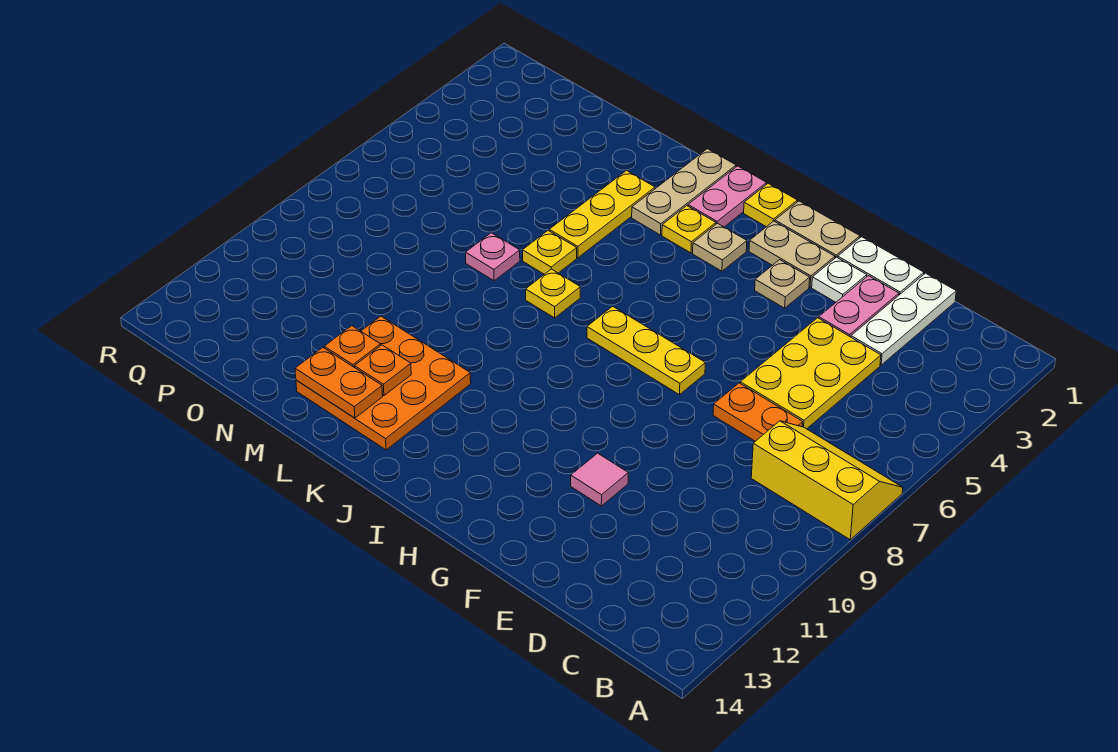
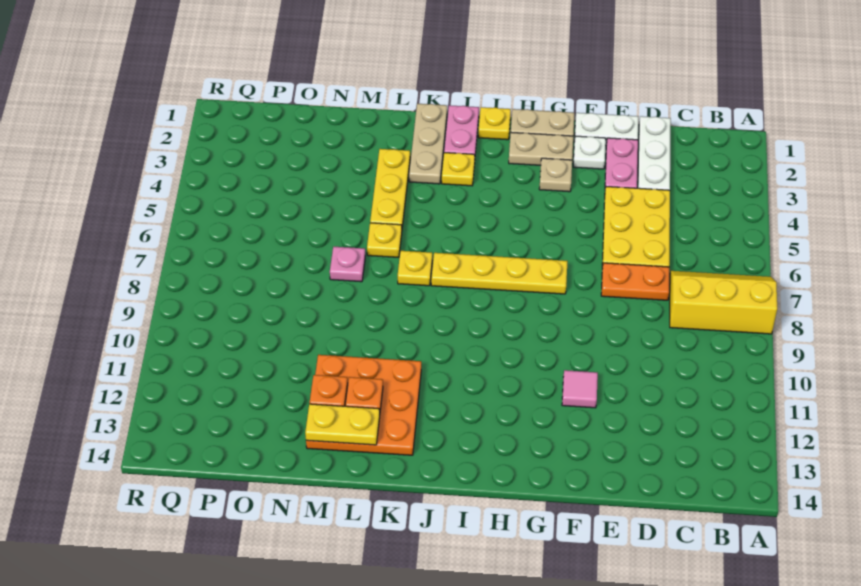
yellow 1x3 plate [587,306,705,395] -> yellow 1x4 plate [431,253,568,294]
tan 1x1 plate [693,224,747,271] -> none
orange 1x2 plate [295,348,383,418] -> yellow 1x2 plate [305,404,380,445]

